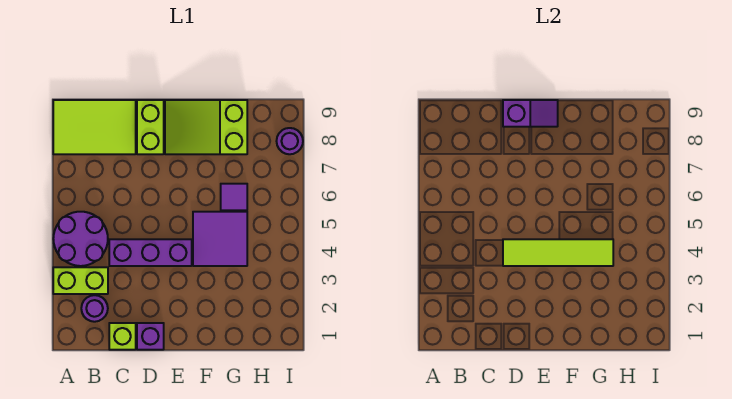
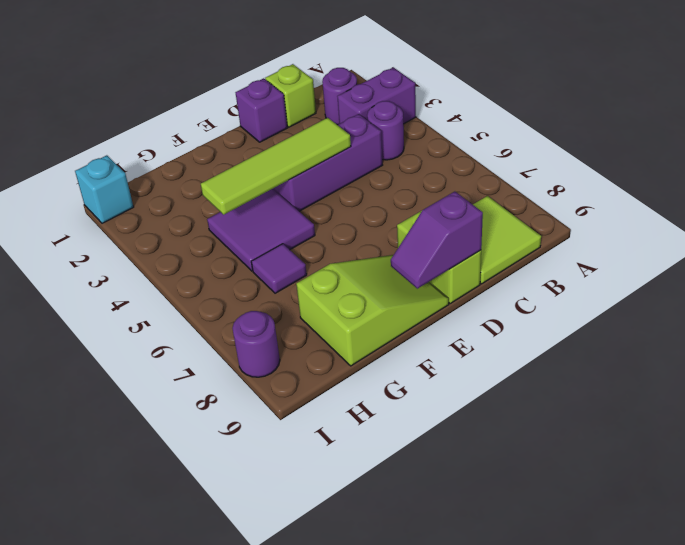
lime 1x2 brick [53,267,108,294] -> purple 1x2 brick [337,67,416,124]
purple 2x2 round brick [53,212,108,266] -> purple 1x1 round brick [367,101,404,160]
lime 2x3 tile [53,100,136,154] -> lime 2x2 tile [473,196,541,284]
none -> cyan 1x1 brick [75,155,133,223]

